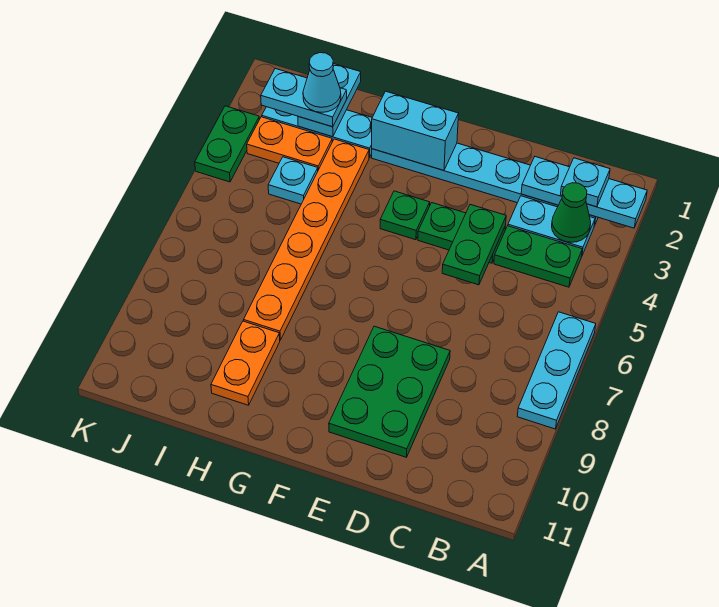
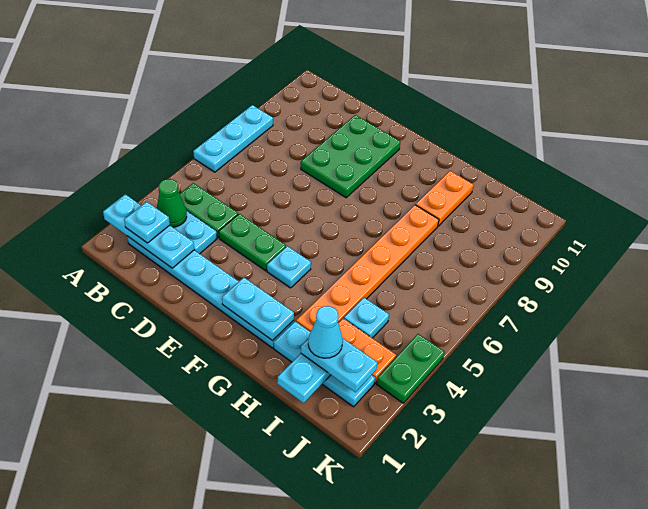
green 1x2 plate [442,205,506,285] -> none
cyan 1x2 brick [372,91,459,170] -> cyan 1x2 plate [222,277,294,341]
green 1x1 plate [380,191,430,240] -> cyan 1x1 plate [267,246,311,288]

